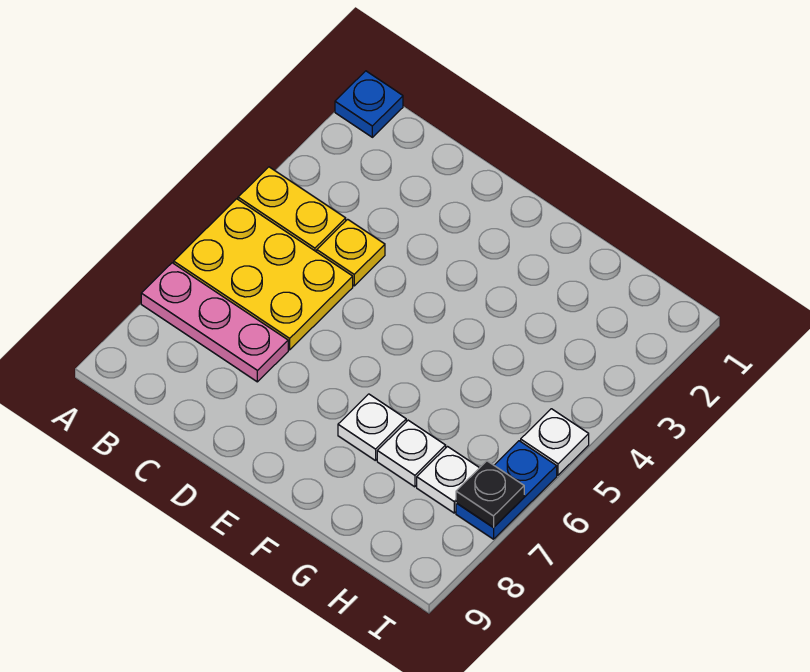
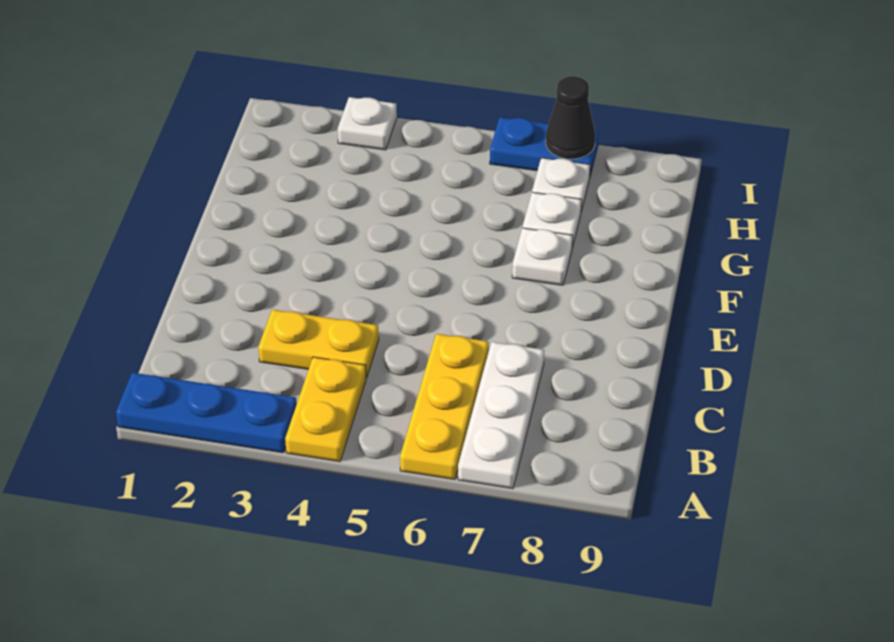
blue 1x1 plate [335,71,403,137] -> blue 1x3 plate [116,373,297,453]
yellow 2x3 plate [174,199,353,350] -> yellow 1x3 plate [400,334,489,479]
pink 1x3 plate [141,263,288,382] -> white 1x3 plate [458,342,544,489]
yellow 1x1 plate [317,219,385,286] -> yellow 1x2 plate [258,310,379,378]
white 1x1 plate [521,409,589,475] -> white 1x1 plate moved to [338,97,397,150]
black 1x1 plate [456,461,524,528] -> black 1x1 cone [546,76,595,159]

